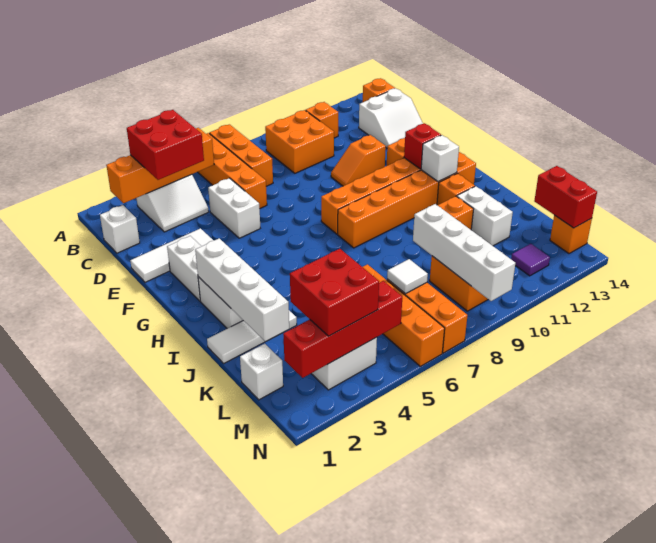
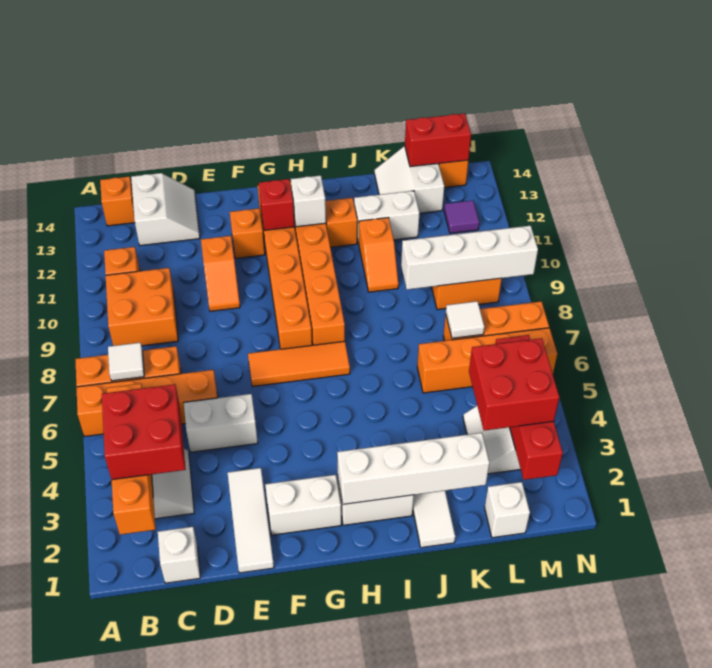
none -> white 1x1 tile [108,343,144,381]
none -> orange 1x3 tile [248,341,350,387]
none -> white 2x2 slope [374,146,444,213]

